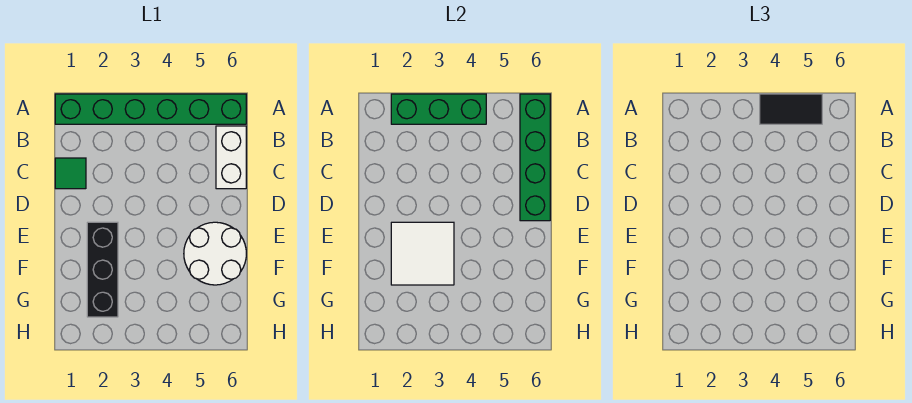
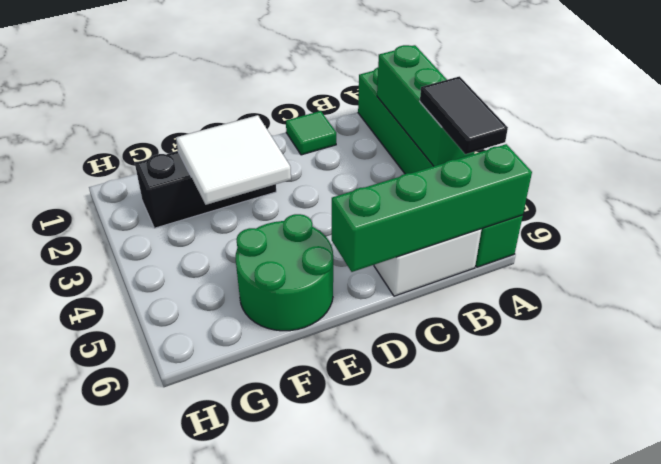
white 2x2 round brick [184,222,246,285] -> green 2x2 round brick [236,214,333,331]

